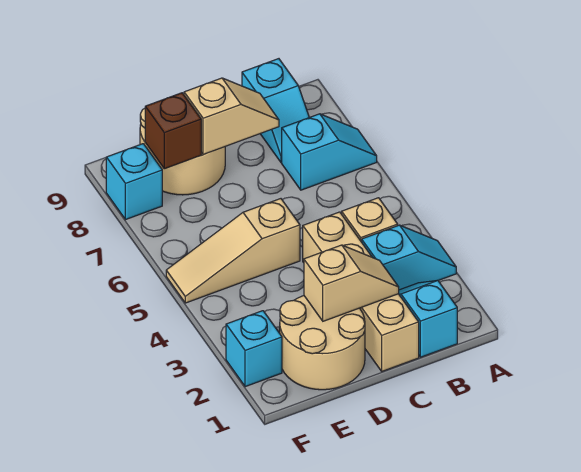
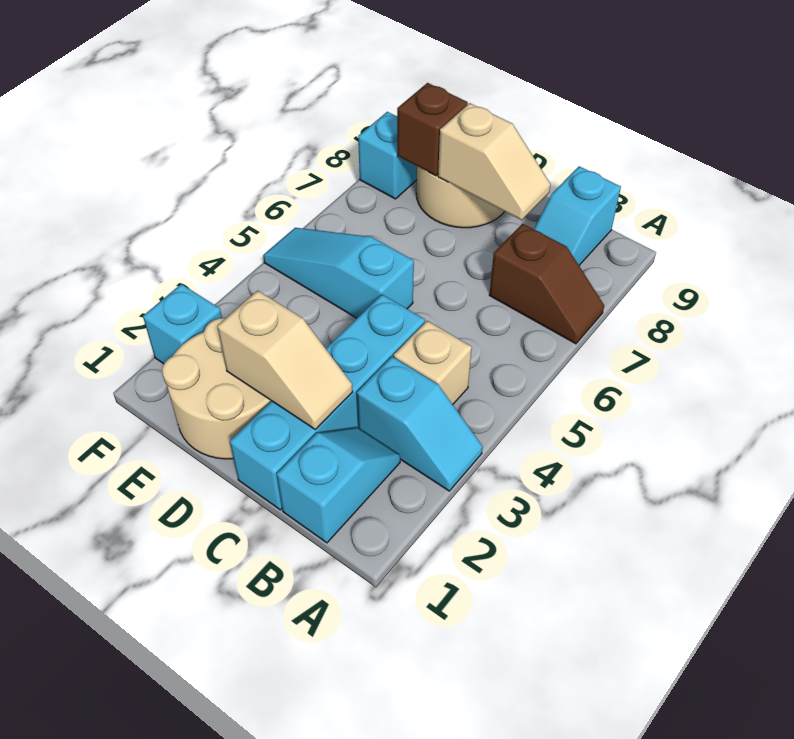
cyan 1x2 slope [282,114,377,190] -> brown 1x2 slope [489,224,604,344]
tan 1x4 brick [303,212,419,371] -> cyan 1x4 brick [230,295,425,510]
tan 1x3 slope [166,199,300,303] -> cyan 1x3 slope [263,228,414,318]

